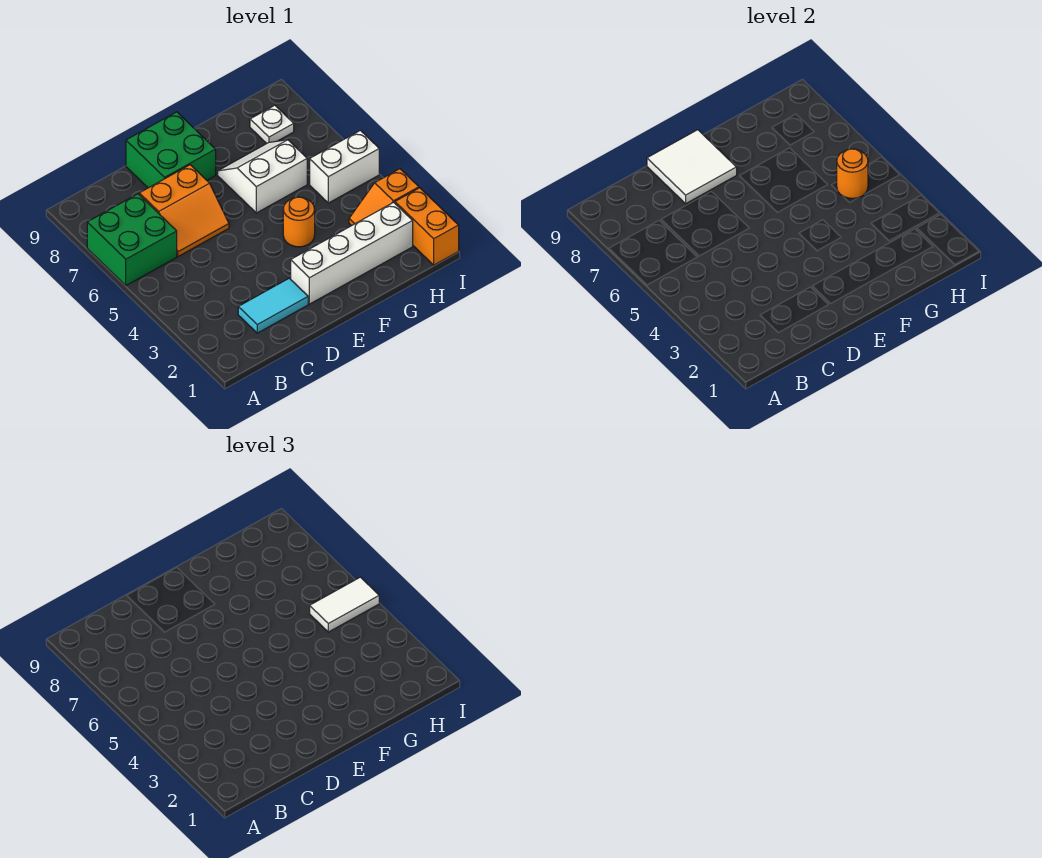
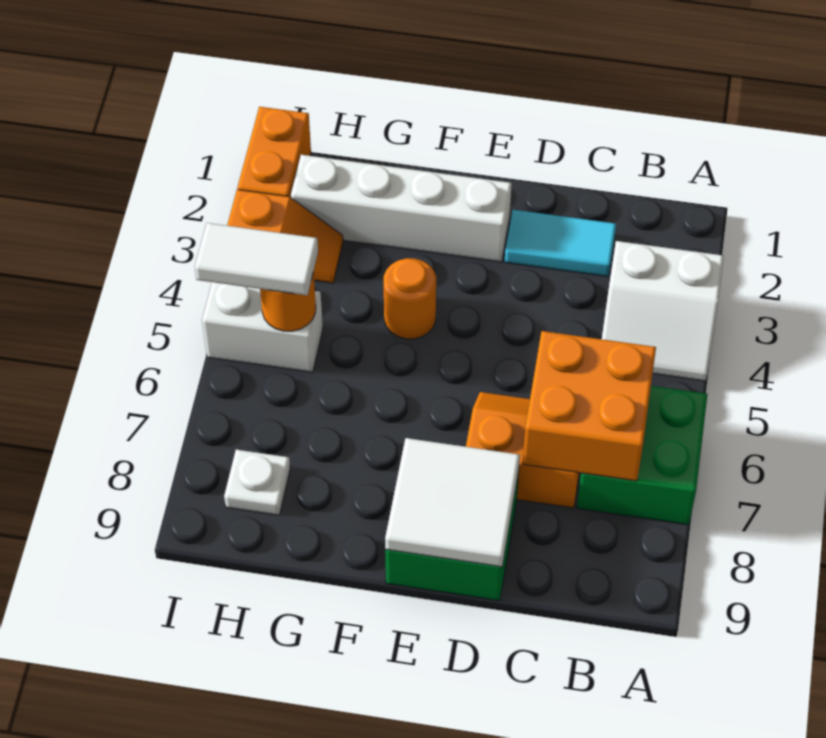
none -> orange 2x2 brick [522,331,656,481]
white 2x2 slope [218,140,307,213] -> white 2x2 slope moved to [602,241,724,381]

